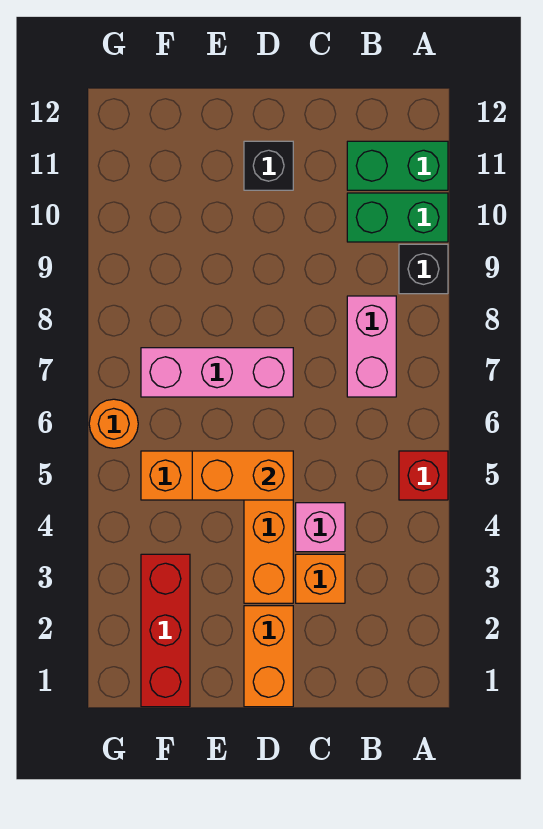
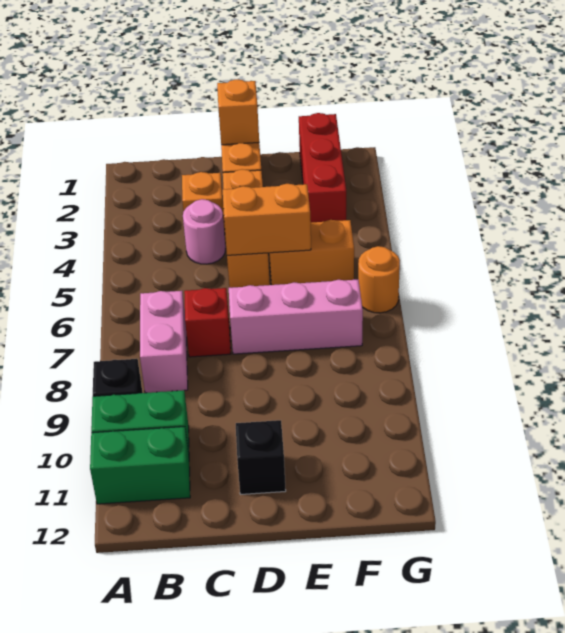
red 1x1 brick [399,451,448,500] -> red 1x1 brick moved to [184,288,231,357]
pink 1x1 brick [296,503,345,552] -> pink 1x1 round brick [183,199,226,264]
none -> orange 1x1 brick [217,79,259,145]

